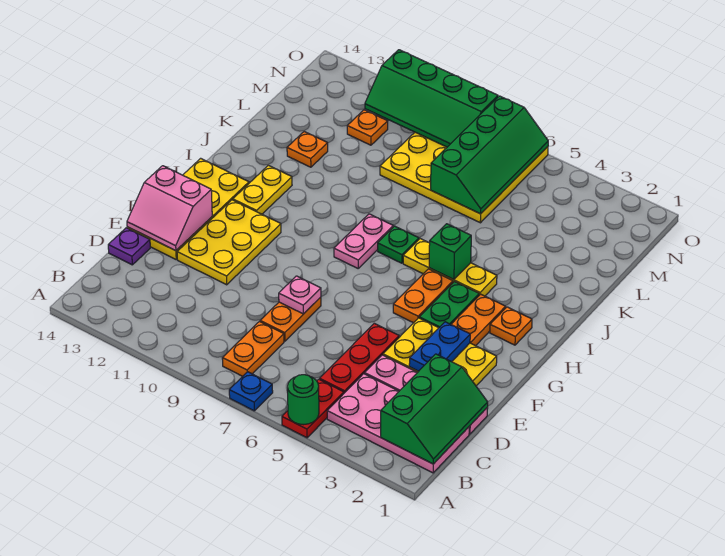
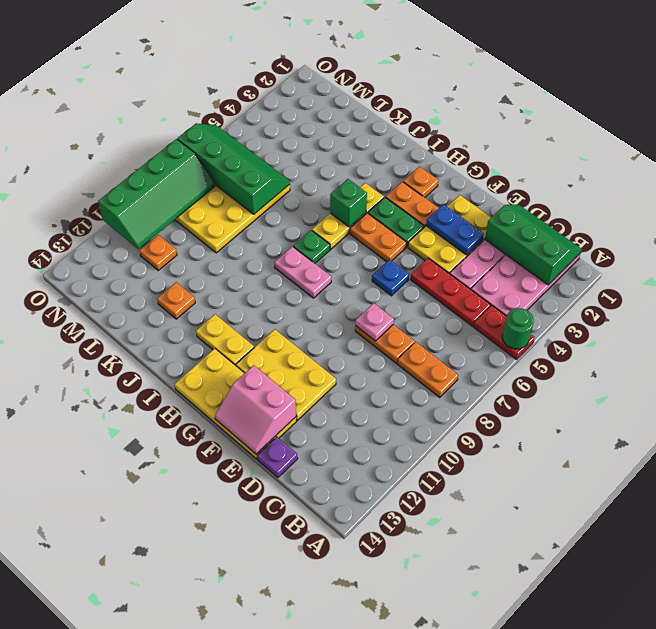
blue 1x1 plate [229,372,273,411] -> blue 1x1 plate moved to [372,259,409,296]
pink 2x2 slope [127,166,212,251] -> pink 2x2 slope turned to [215,365,296,454]

